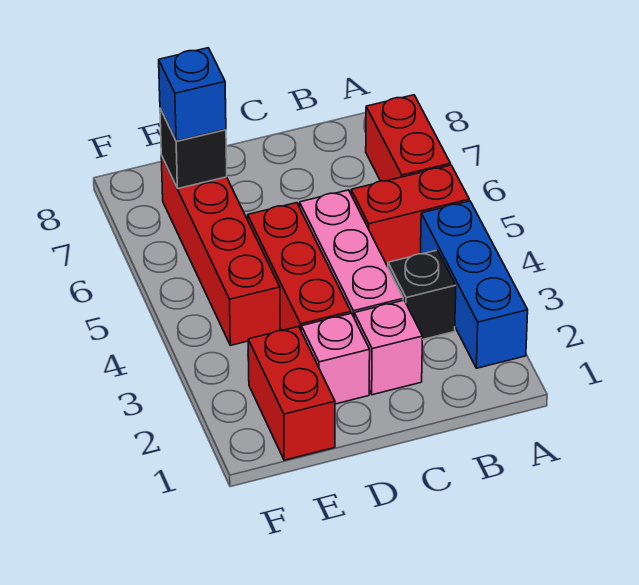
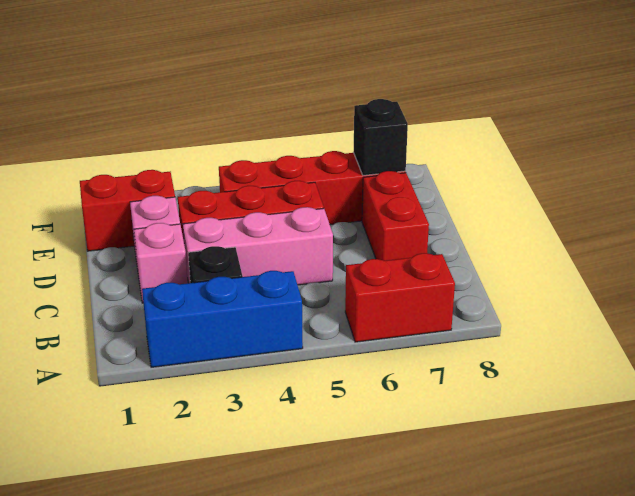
red 1x2 brick [351,165,469,265] -> red 1x2 brick moved to [362,171,429,261]
blue 1x1 brick [159,48,226,141] -> none

